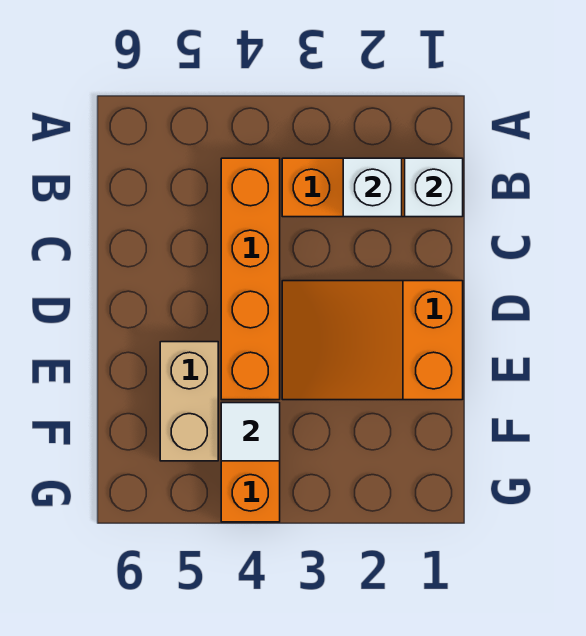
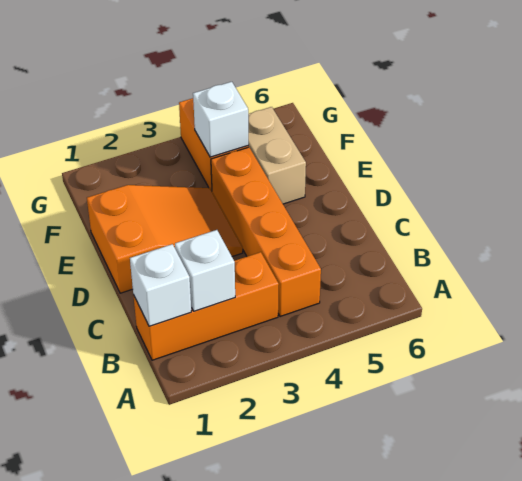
white 1x1 tile [221,403,280,461] -> white 1x1 brick [193,82,248,157]

